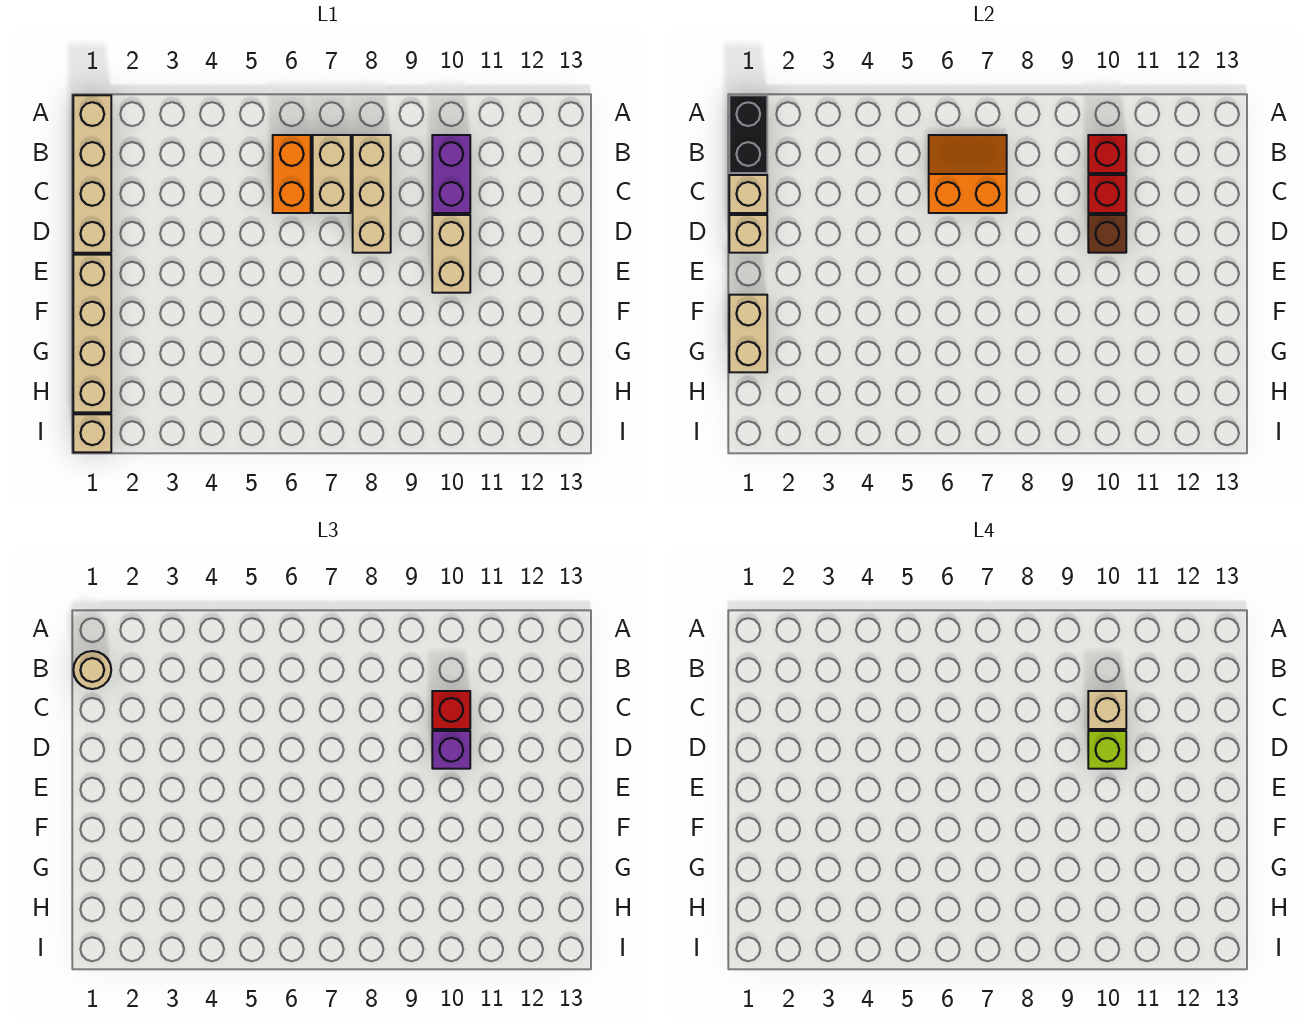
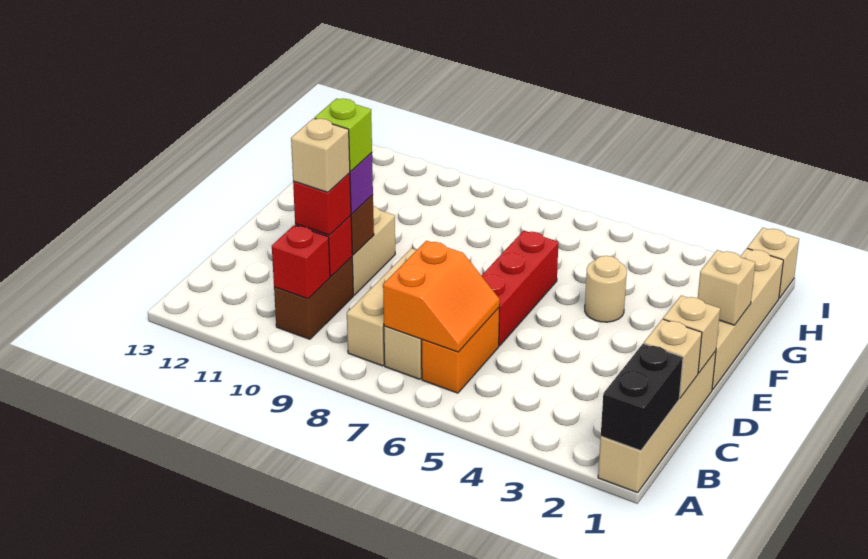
tan 1x1 round brick [73,651,111,689] -> tan 1x1 round brick moved to [585,256,627,322]
orange 2x2 slope [929,135,1007,213] -> orange 2x2 slope turned to [383,241,500,352]
purple 1x2 brick [432,135,470,213] -> brown 1x2 brick [274,257,353,339]
none -> red 1x3 brick [482,231,558,346]
tan 1x2 brick [729,295,767,372] -> tan 1x1 brick [698,250,755,325]

